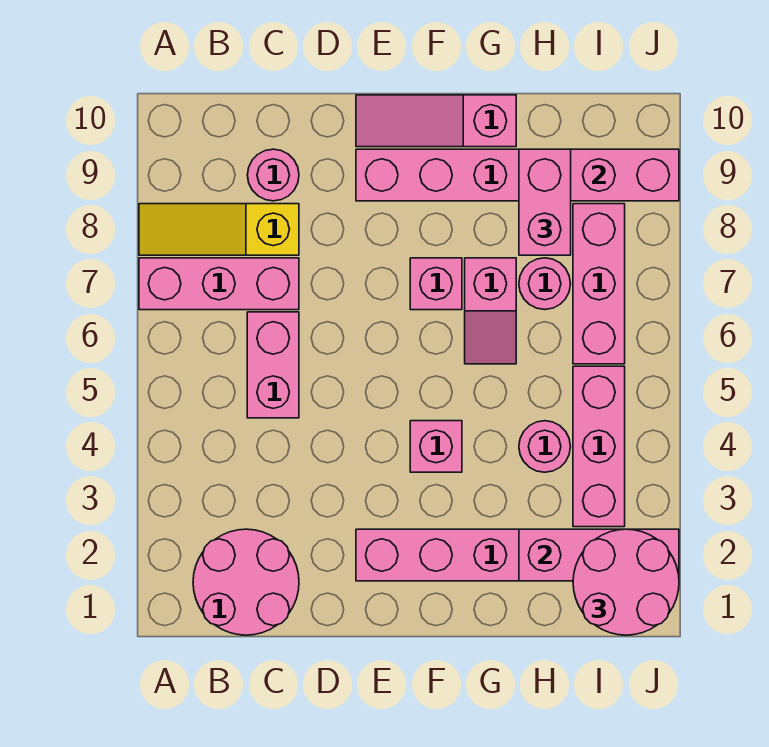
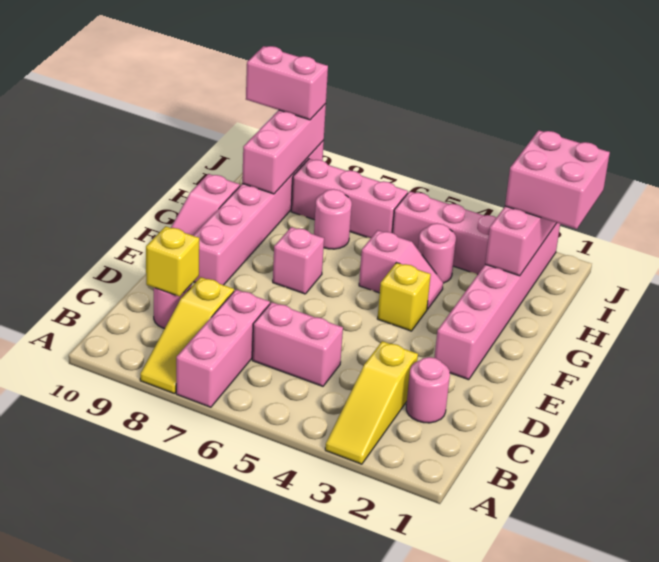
none -> yellow 1x3 slope [325,341,418,464]
pink 2x2 round brick [193,529,299,635] -> pink 1x1 round brick [406,357,450,423]
none -> yellow 1x1 brick [146,226,199,296]
pink 1x1 brick [410,421,462,472] -> yellow 1x1 brick [377,263,431,331]
pink 1x2 slope [465,258,516,364] -> pink 1x2 slope moved to [359,230,443,309]
pink 1x2 brick [519,149,571,255] -> pink 1x2 brick moved to [246,46,328,120]
pink 2x2 round brick [573,529,679,635] -> pink 2x2 brick [505,130,610,229]

